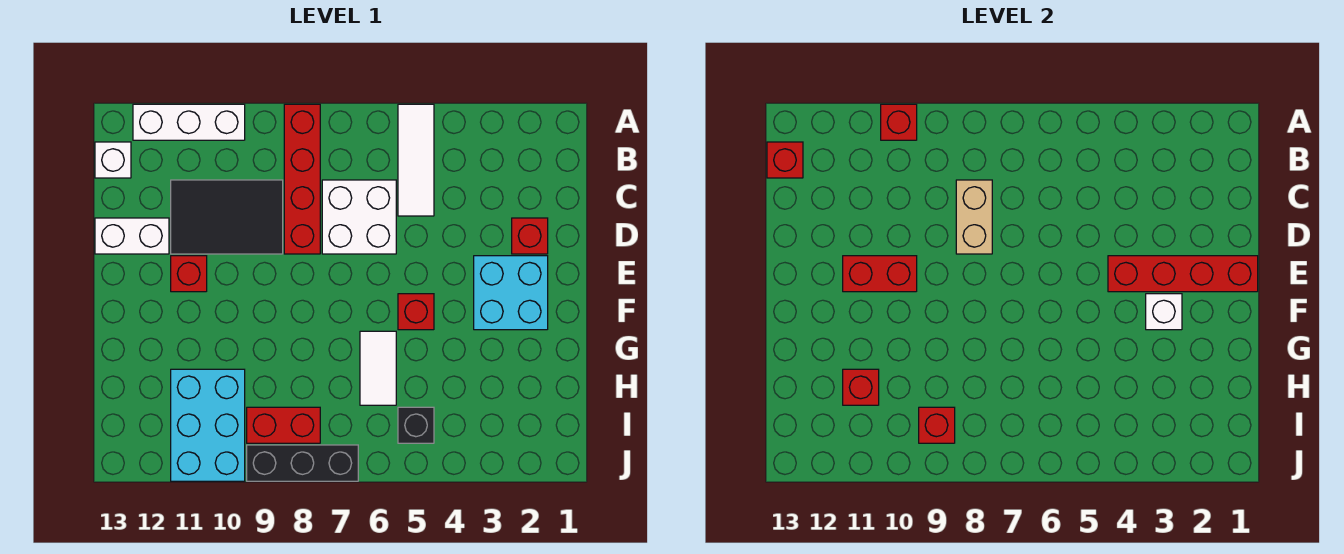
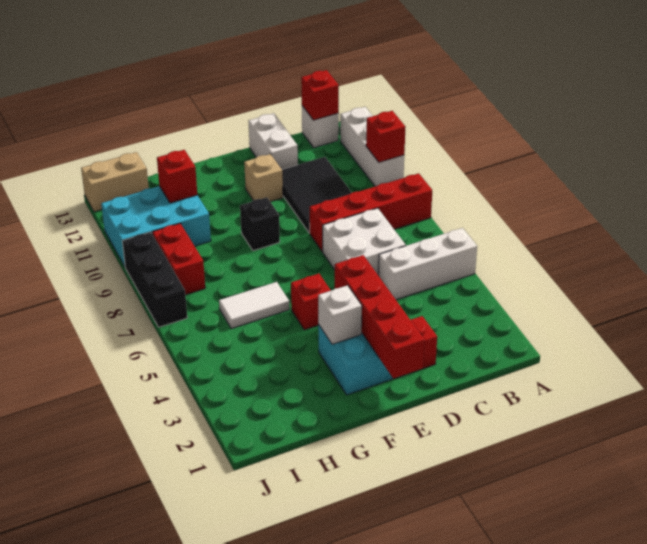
white 1x3 tile [398,104,434,216] -> white 1x3 brick [378,228,477,300]
tan 1x2 brick [956,180,992,254] -> tan 1x2 brick moved to [81,152,149,212]
red 1x2 brick [843,256,917,292] -> none
red 1x1 brick [171,256,207,292] -> tan 1x1 brick [244,154,283,202]
black 1x1 brick [398,407,434,443] -> black 1x1 brick moved to [240,197,280,251]
red 1x1 brick [919,407,955,443] -> none

